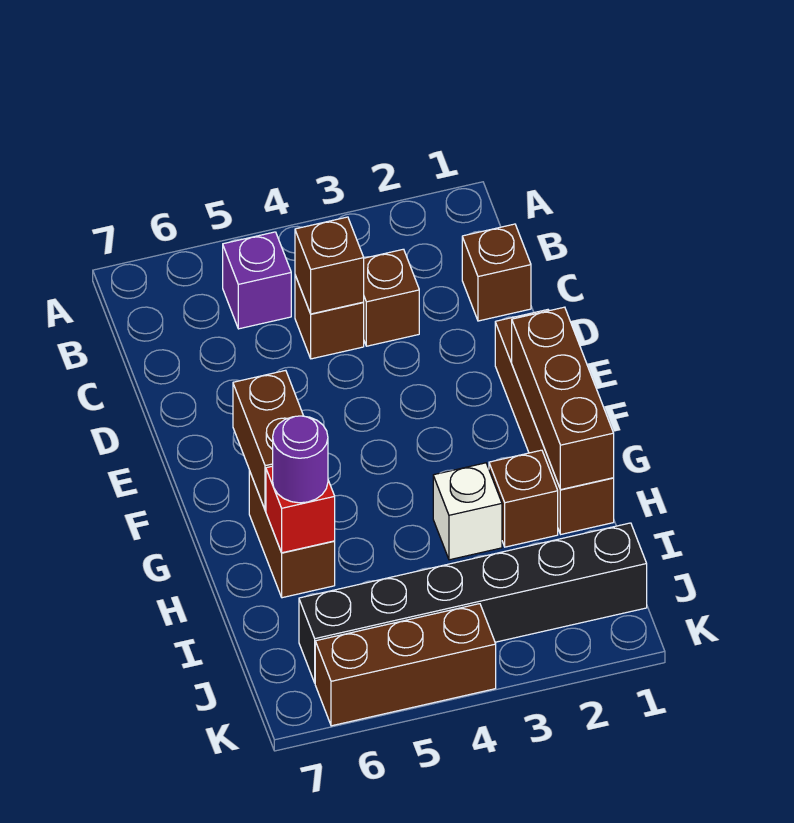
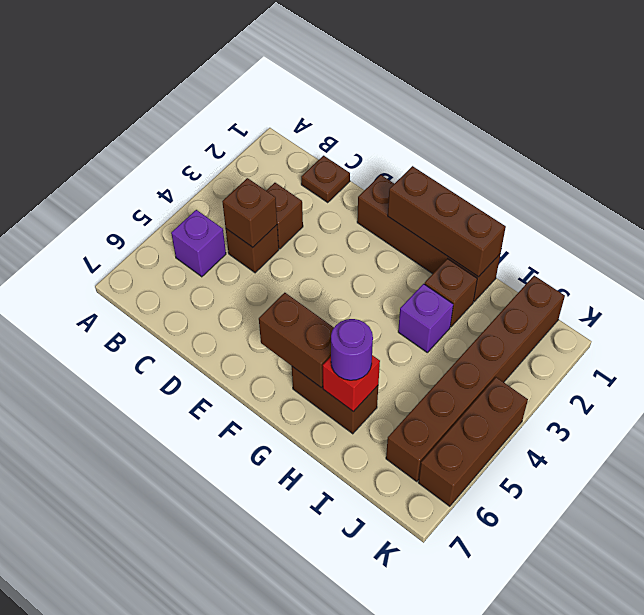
brown 1x1 brick [462,224,531,321] -> brown 1x1 plate [301,156,350,202]
white 1x1 brick [433,463,502,560] -> purple 1x1 brick [398,284,453,352]
black 1x6 brick [299,523,647,683] -> brown 1x6 brick [386,276,565,482]

